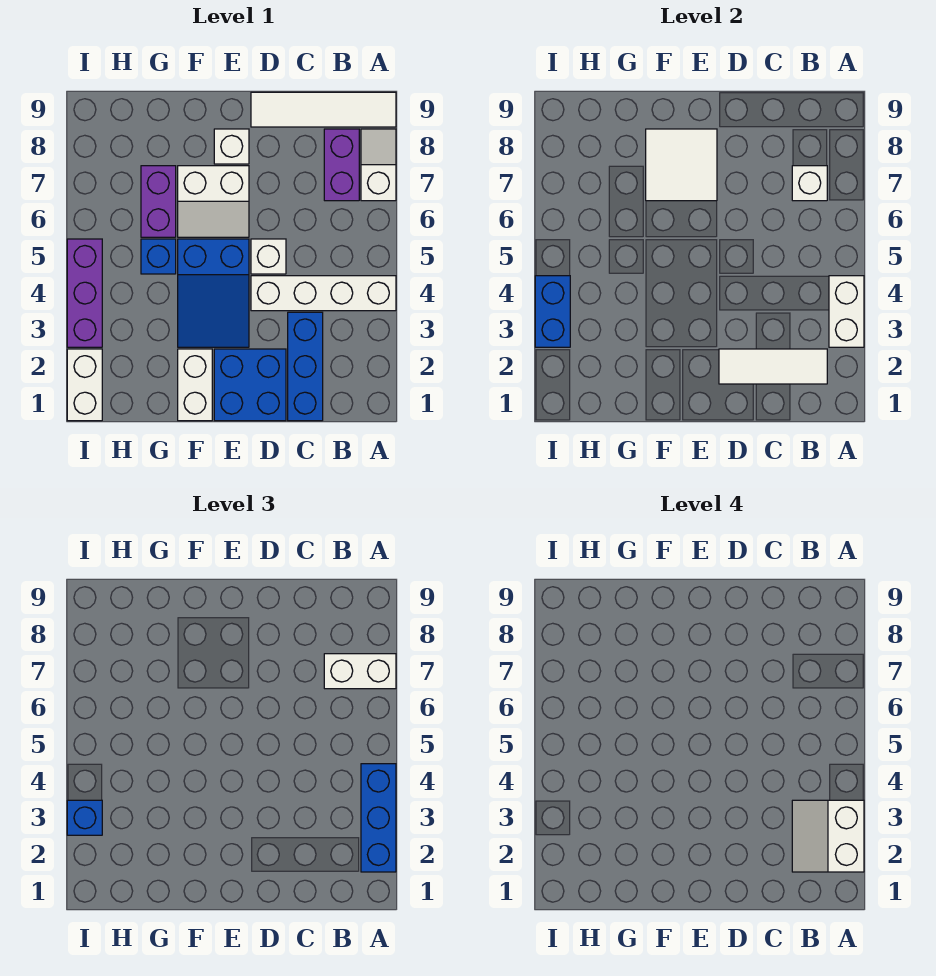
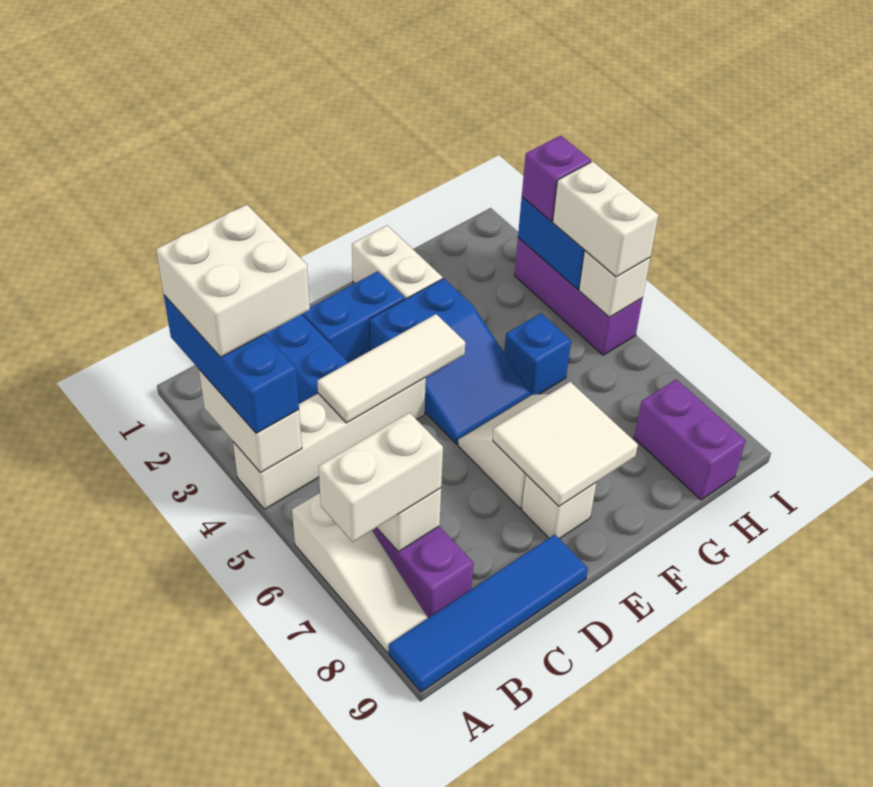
white 2x2 slope [792,800,864,872] -> white 2x2 brick [156,205,310,357]
white 1x2 slope [361,129,396,201] -> white 1x3 slope [292,493,428,653]
white 1x4 tile [251,92,396,127] -> blue 1x4 tile [389,535,588,692]
white 1x3 tile [719,349,827,384] -> white 1x3 tile moved to [317,314,465,423]
blue 2x2 brick [214,349,286,421] -> blue 1x2 brick [302,271,405,363]
white 1x1 brick [251,239,286,274] -> white 1x1 brick moved to [579,251,650,317]
blue 2x3 slope [178,239,249,347] -> blue 2x3 slope turned to [370,278,531,444]
purple 1x2 brick [141,166,176,237] -> purple 1x2 brick moved to [634,380,746,500]
white 1x2 brick [67,349,102,421] -> white 1x2 brick moved to [553,161,658,277]
blue 1x1 brick [67,800,102,835] -> purple 1x1 brick [522,135,591,221]

